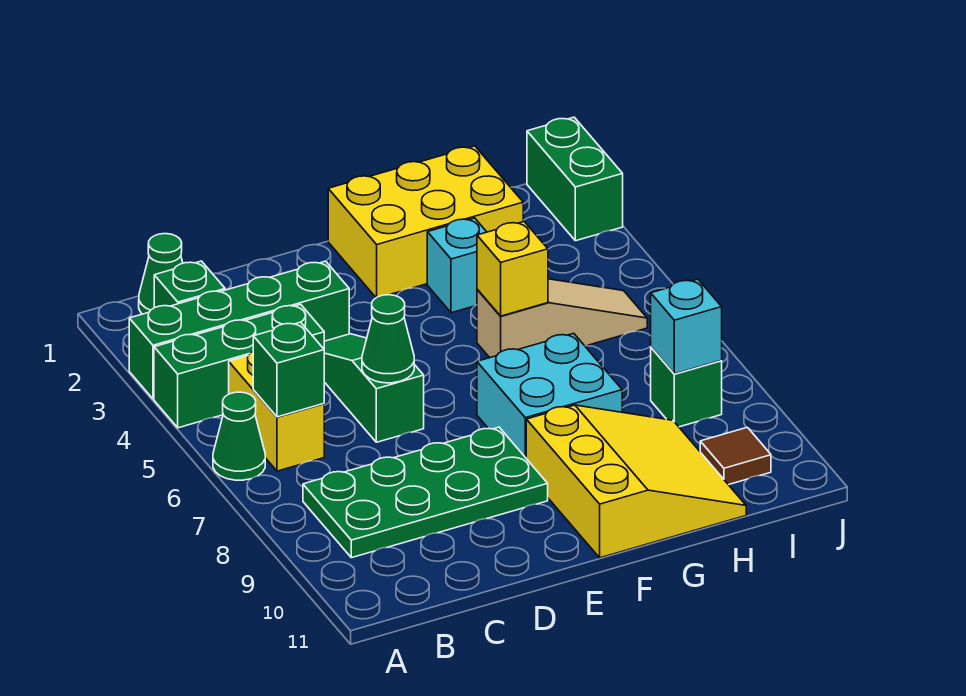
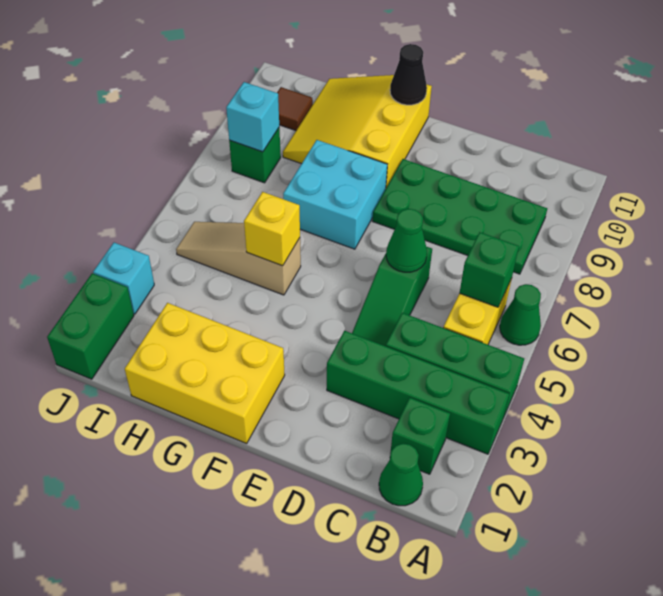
none -> black 1x1 cone [390,44,427,105]
cyan 1x1 brick [427,218,486,313] -> cyan 1x1 brick moved to [93,243,154,314]

